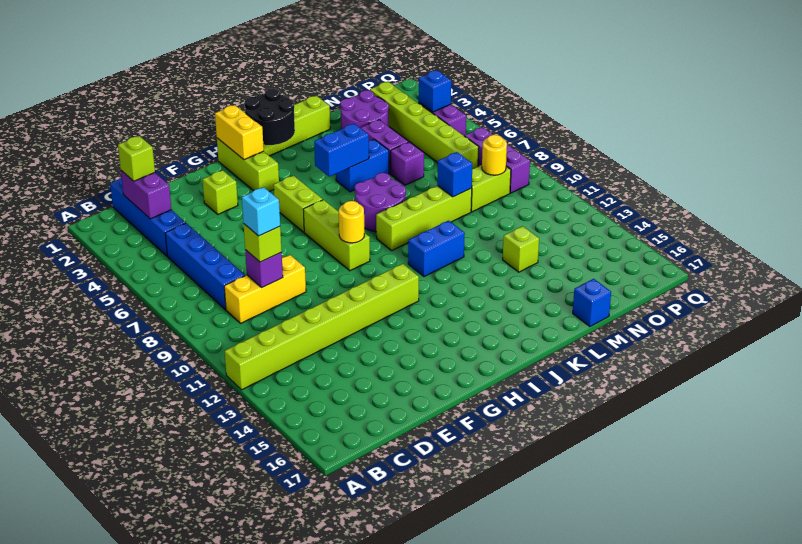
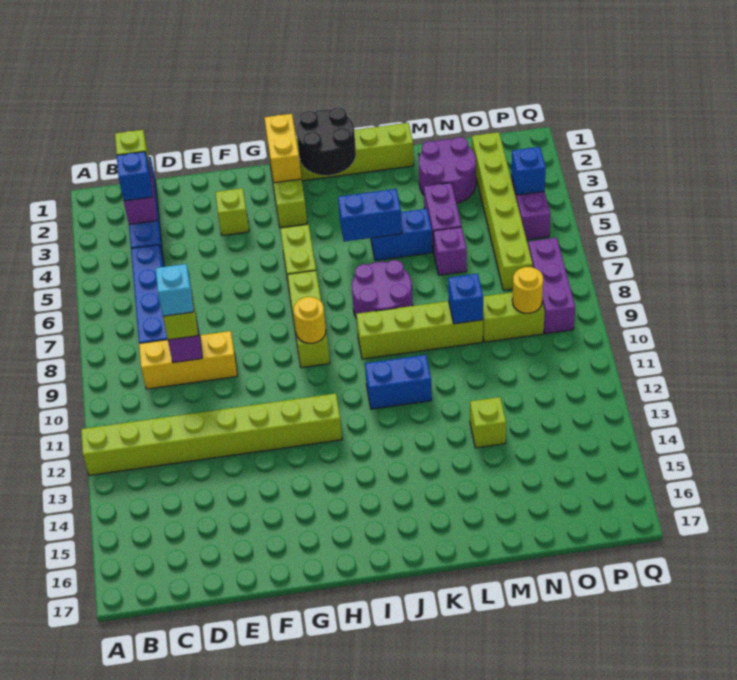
blue 1x1 brick [573,279,611,327] -> blue 1x1 brick moved to [117,152,152,201]

